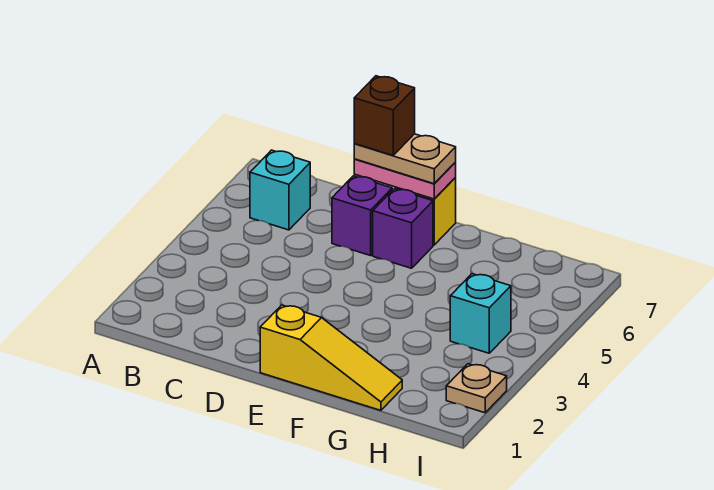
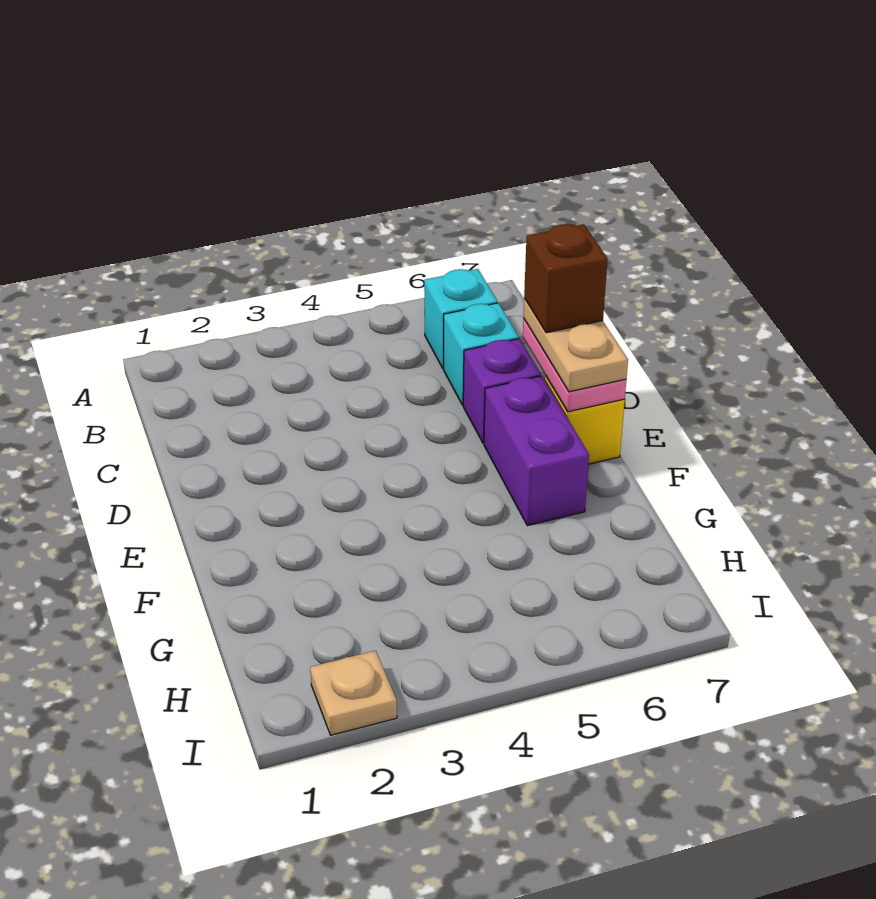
yellow 1x3 slope [260,305,402,410] -> none
purple 1x1 brick [373,189,433,268] -> purple 1x2 brick [484,376,589,526]
cyan 1x1 brick [450,274,511,353] -> cyan 1x1 brick moved to [444,303,519,405]

